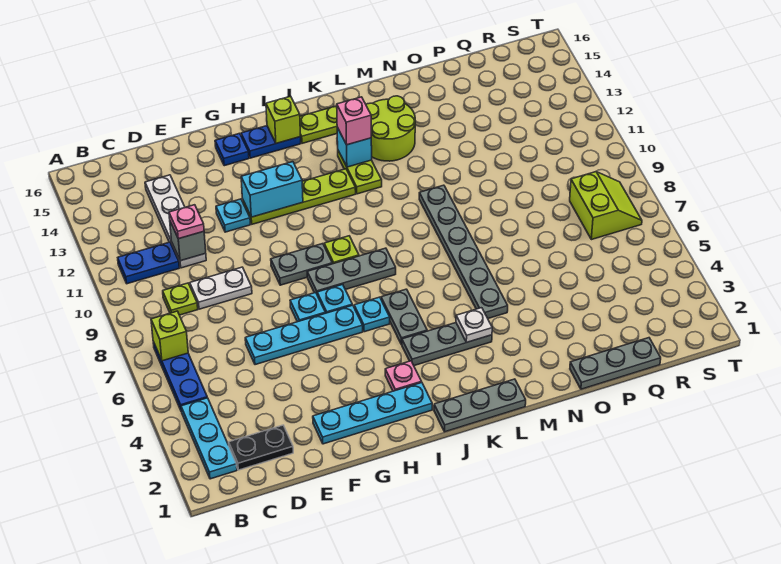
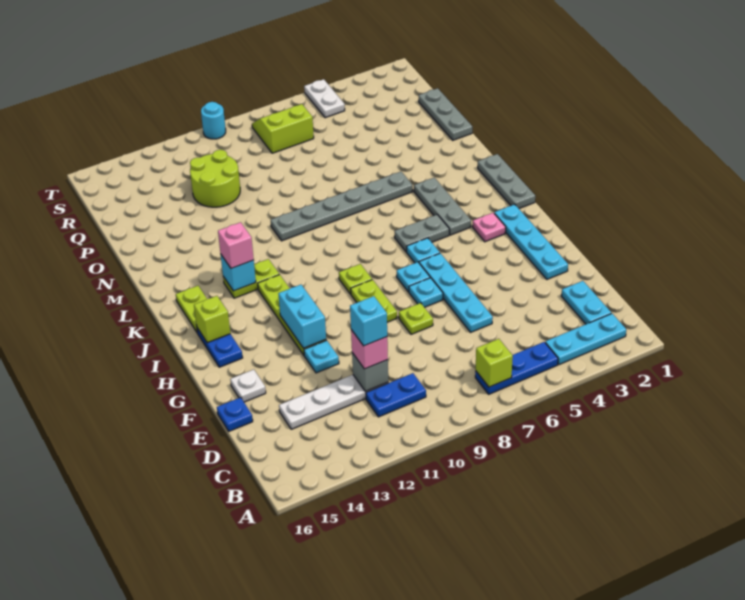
blue 1x2 plate [118,242,179,284] -> blue 1x2 plate turned to [366,373,426,417]
black 1x2 plate [229,425,293,470] -> cyan 1x2 plate [561,281,611,324]
lime 1x1 plate [163,283,198,315] -> lime 1x1 plate moved to [399,303,433,334]
white 1x2 plate [190,267,252,309] -> white 1x2 plate moved to [304,79,345,118]
pink 1x1 plate [169,205,204,239] -> pink 1x1 brick [351,330,388,369]
none -> cyan 1x1 brick [350,296,387,346]
grey 1x2 plate [271,244,332,285] -> lime 1x2 plate [351,280,397,322]
blue 1x1 plate [215,133,249,166] -> blue 1x1 plate moved to [217,397,253,431]
grey 1x3 plate [307,248,396,293] -> none
white 1x1 plate [456,308,492,342] -> white 1x1 plate moved to [230,370,266,402]
lime 2x2 round brick [366,96,415,161] -> lime 2x2 round brick moved to [190,150,240,207]
none -> cyan 1x1 round brick [201,102,226,139]

